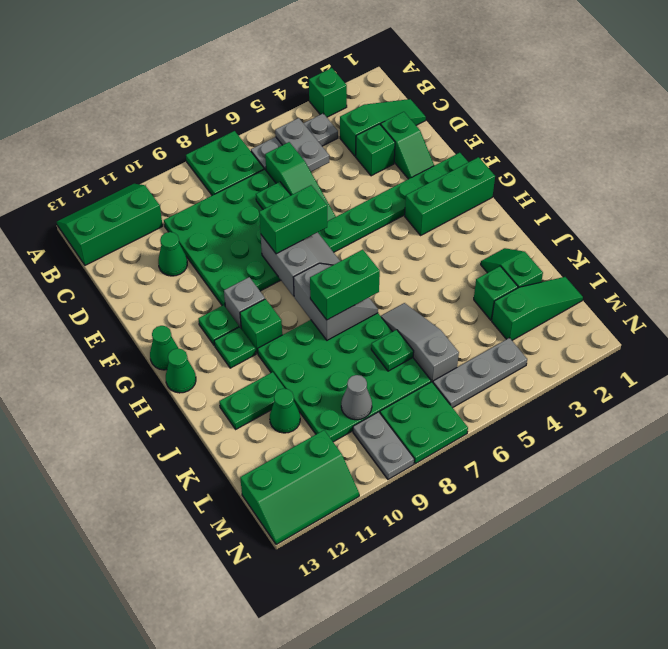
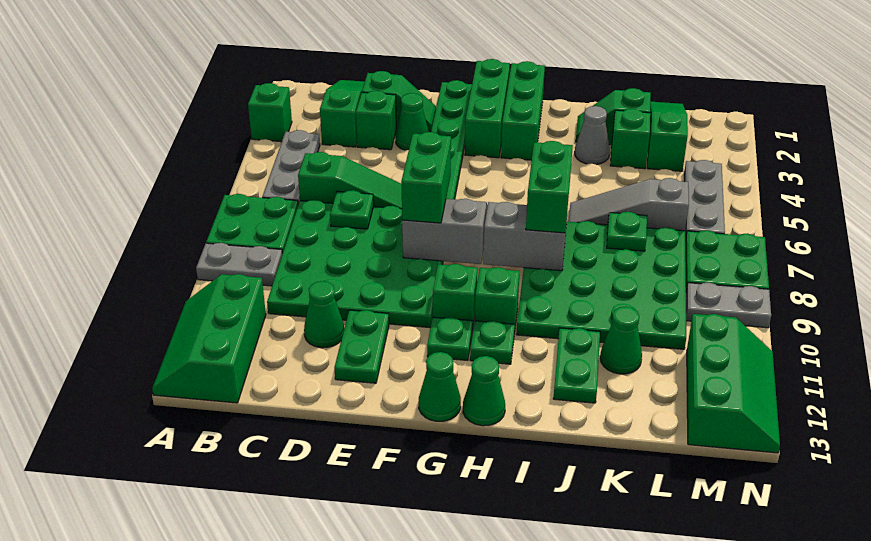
grey 1x2 plate [275,118,329,171] -> grey 1x2 plate moved to [196,243,282,286]
none -> green 1x1 cone [395,93,429,150]
none -> green 1x2 plate [335,310,389,383]
grey 1x1 brick [224,277,265,327] -> green 1x1 brick [433,264,478,331]
none -> green 1x3 brick [501,61,545,160]
grey 1x1 cone [341,375,372,420] -> grey 1x1 cone moved to [575,106,610,165]

